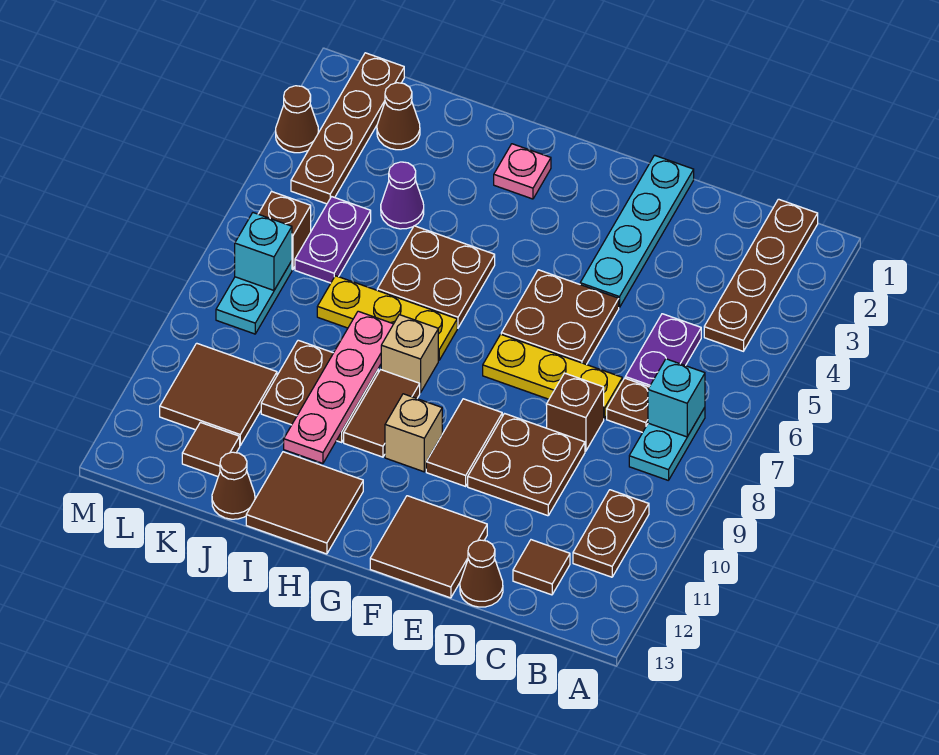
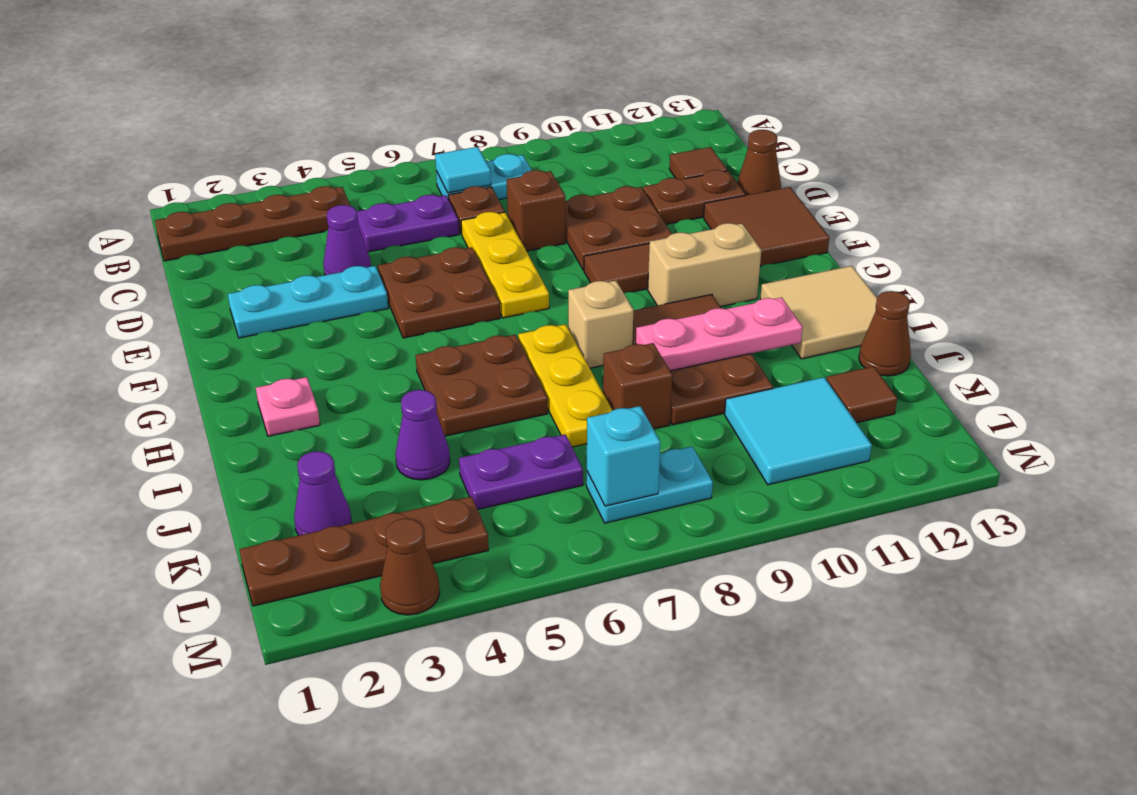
cyan 1x1 brick [648,359,705,437] -> cyan 1x1 tile [435,147,491,193]
brown 1x2 plate [573,490,649,577] -> brown 1x2 plate moved to [643,170,746,224]
none -> purple 1x1 cone [323,205,371,275]
cyan 1x4 plate [580,155,694,308] -> cyan 1x3 plate [228,266,388,338]
tan 1x1 brick [385,394,442,472] -> tan 1x2 brick [648,223,761,307]
brown 2x2 tile [246,452,363,554] -> tan 2x2 tile [760,266,877,359]
pink 1x4 plate [284,311,393,463] -> pink 1x3 plate [636,298,803,371]
brown 1x1 cone [377,83,420,150] -> purple 1x1 cone [294,451,352,536]
brown 2x2 tile [160,343,277,445] -> cyan 2x2 tile [725,377,872,485]
brown 1x1 brick [259,192,311,270] -> brown 1x1 brick moved to [603,343,672,429]

